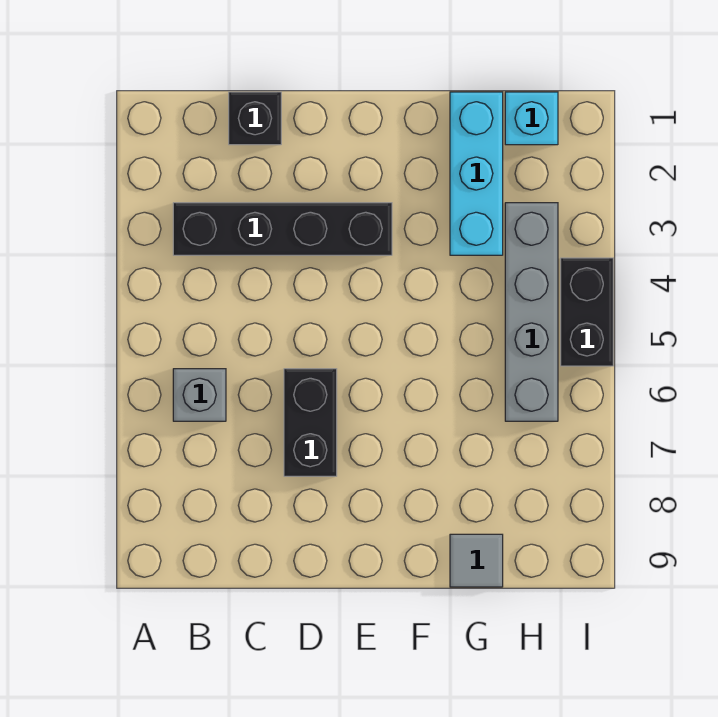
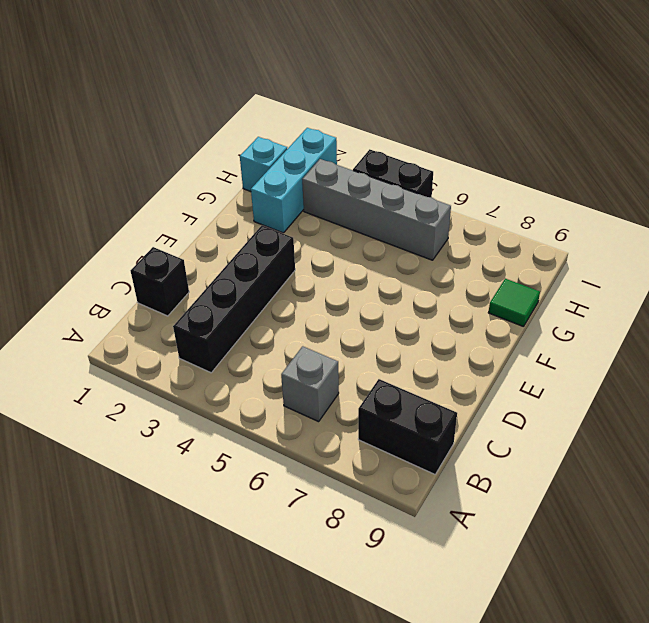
black 1x2 brick [284,369,337,476] -> black 1x2 brick moved to [358,379,457,474]
cyan 1x3 brick [450,92,503,255] -> cyan 1x3 brick turned to [251,128,337,233]
grey 1x1 tile [450,534,503,587] -> green 1x1 tile [488,279,540,327]

